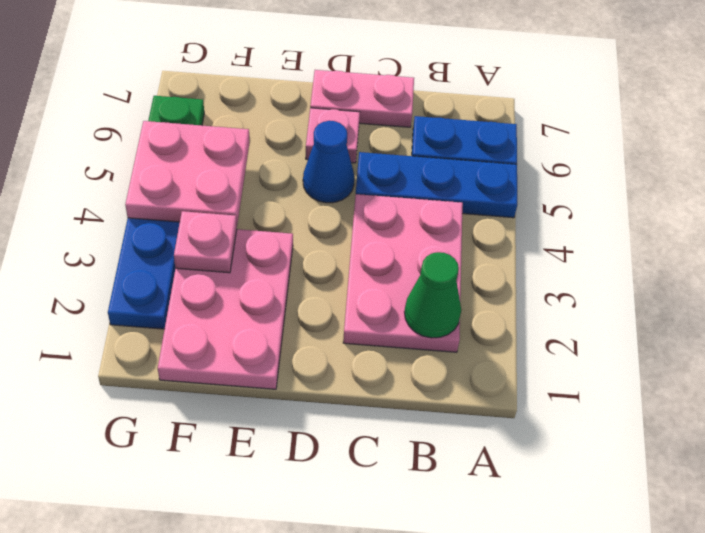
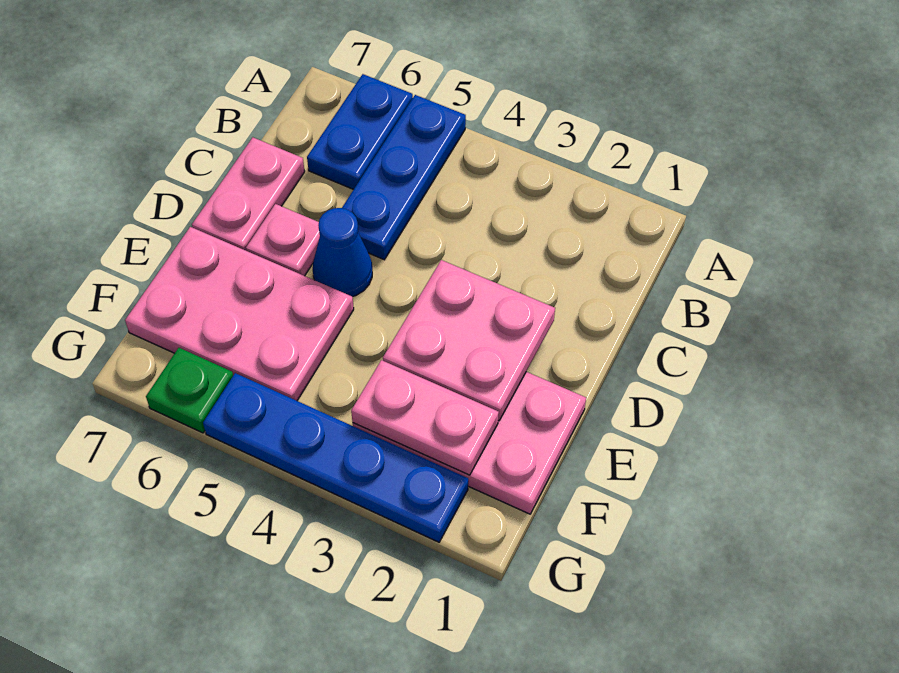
pink 2x3 plate [343,194,463,352] -> pink 2x3 plate moved to [125,227,354,401]
green 1x1 cone [405,252,461,338] -> none
pink 1x1 plate [174,211,237,273] -> pink 1x2 plate [351,360,499,475]
pink 2x2 plate [125,121,250,224] -> pink 2x2 plate moved to [383,260,555,421]

